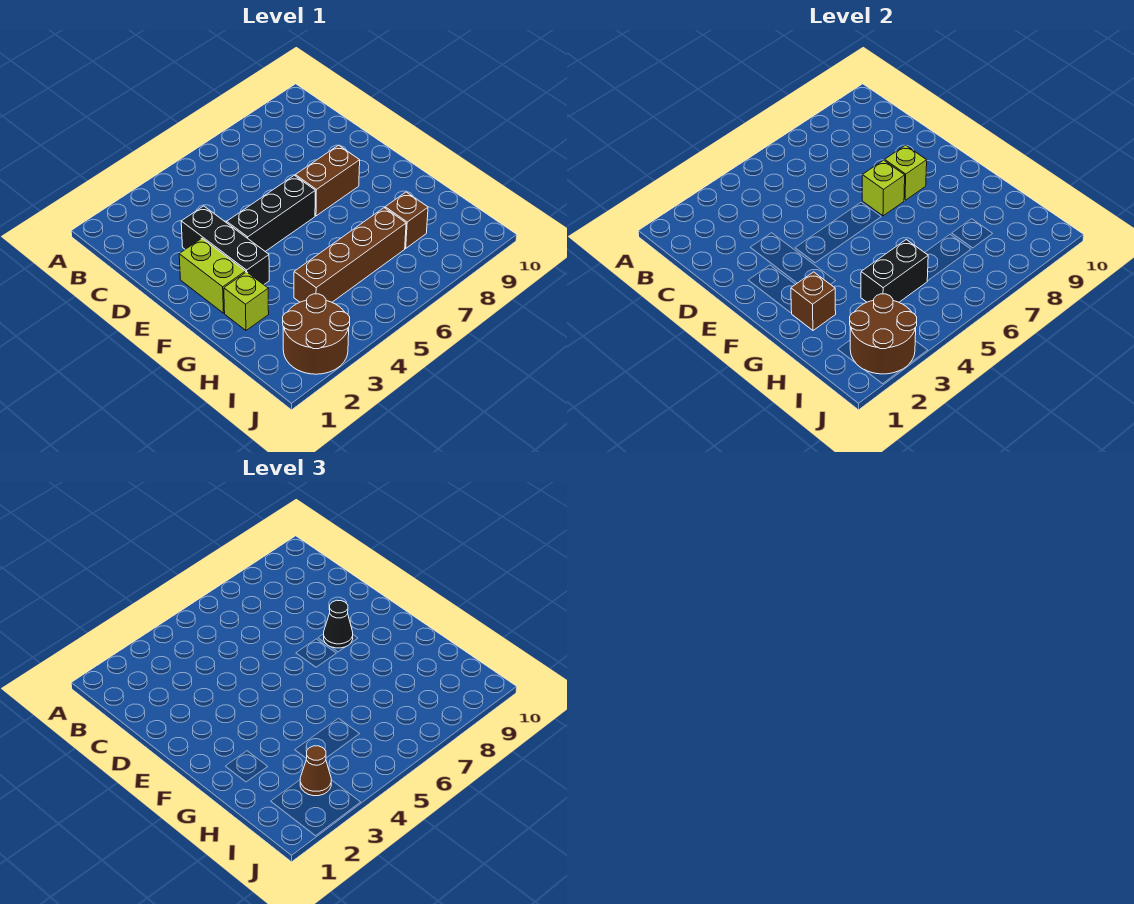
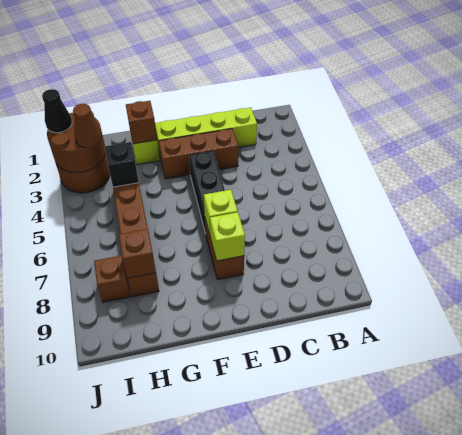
black 1x3 brick [181,206,269,285] -> brown 1x3 brick [159,129,238,179]
lime 1x2 brick [179,239,246,313] -> lime 1x4 brick [155,108,257,158]
black 1x1 cone [324,600,353,648] -> black 1x1 cone moved to [42,89,72,133]
black 1x2 brick [861,240,928,302] -> black 1x1 brick [105,142,139,187]
none -> brown 1x1 brick [119,229,156,278]
none -> brown 1x1 brick [94,255,130,302]

